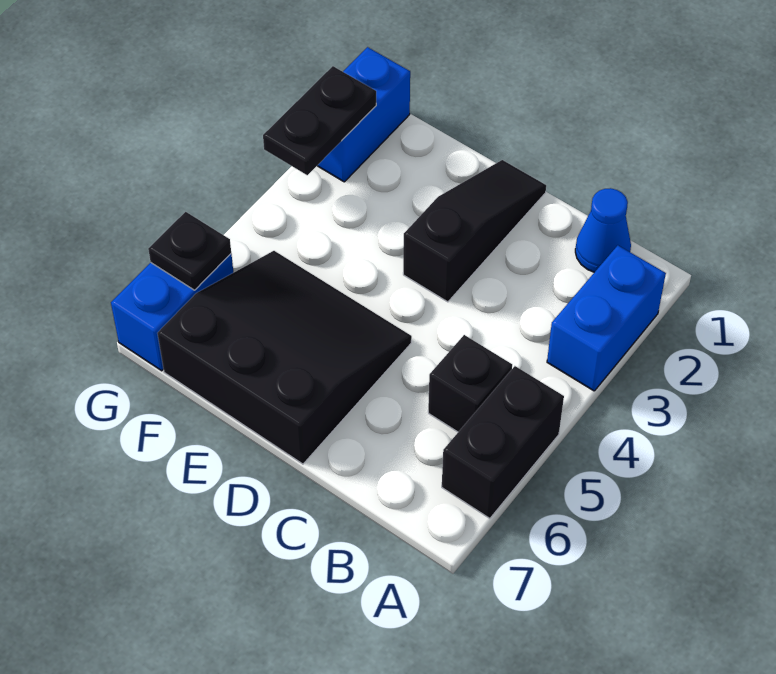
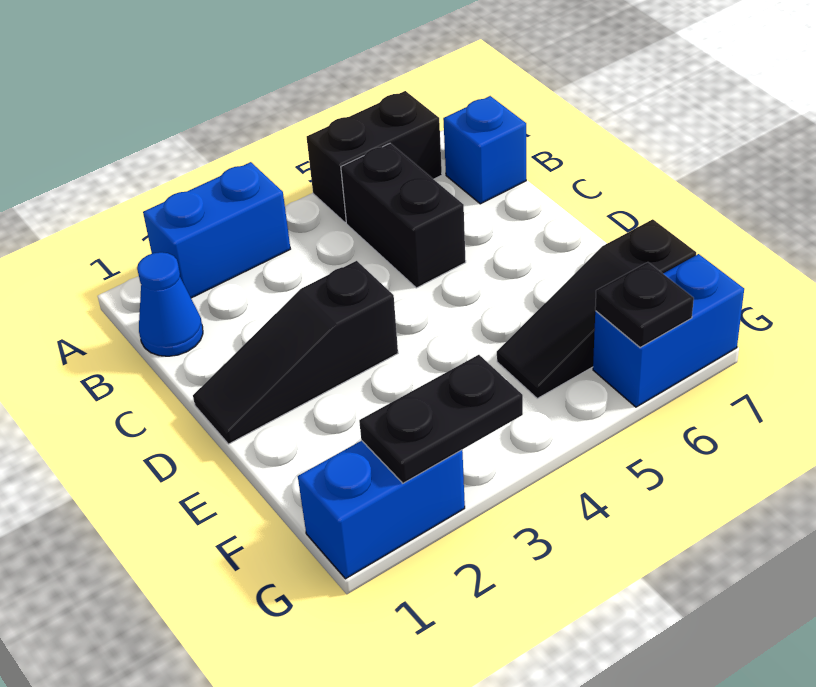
black 1x1 brick [428,335,512,432] -> black 1x2 brick [341,143,466,288]
none -> blue 1x1 brick [443,96,526,204]
black 3x3 slope [157,251,412,464] -> black 1x3 slope [497,219,696,398]

